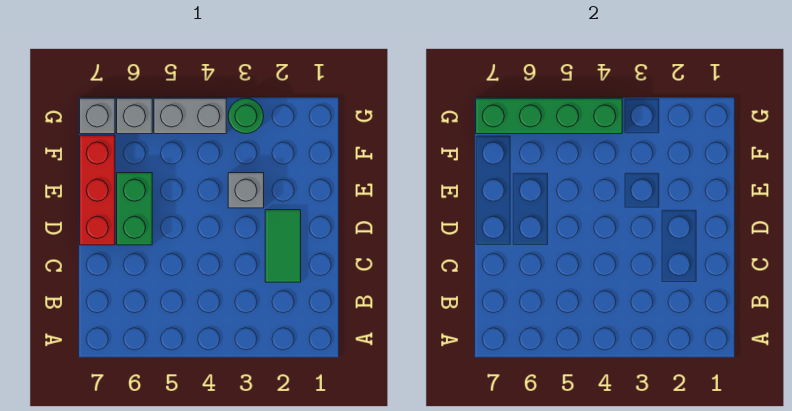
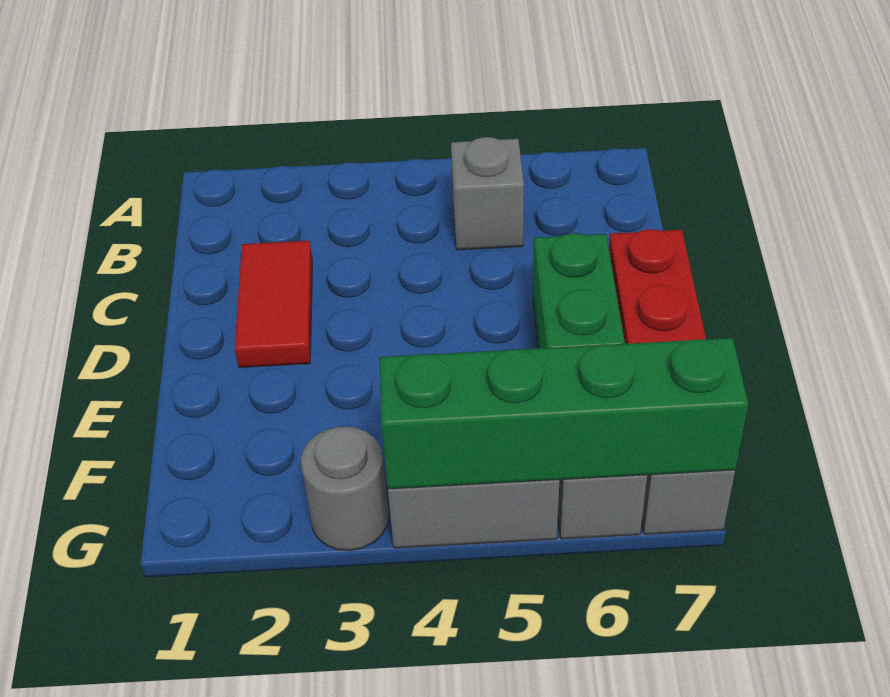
green 1x2 tile [265,210,301,282] -> red 1x2 tile [235,241,312,368]
grey 1x1 brick [228,173,264,208] -> grey 1x1 brick moved to [451,137,524,250]
green 1x1 round brick [228,98,264,134] -> grey 1x1 round brick [301,426,389,551]

